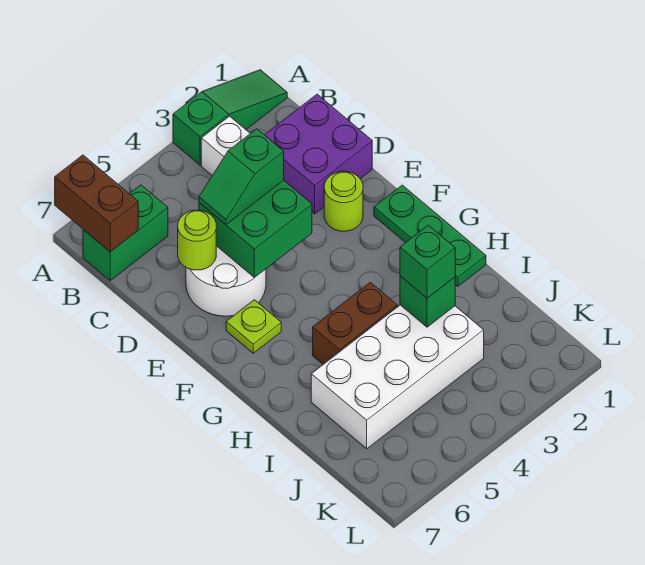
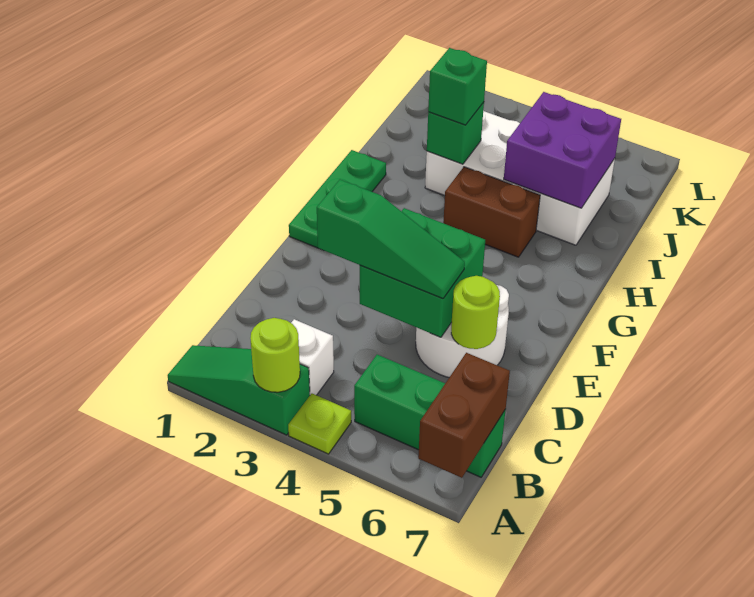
green 1x2 brick [83,185,168,281] -> green 1x3 brick [354,355,506,477]
purple 2x2 brick [265,94,372,214] -> purple 2x2 brick moved to [504,92,621,208]
green 1x2 slope [199,129,284,225] -> green 1x3 slope [317,180,465,298]
lime 1x1 round brick [324,171,363,231] -> lime 1x1 round brick moved to [250,318,300,392]
lime 1x1 plate [226,300,281,353] -> lime 1x1 plate moved to [288,394,351,454]

